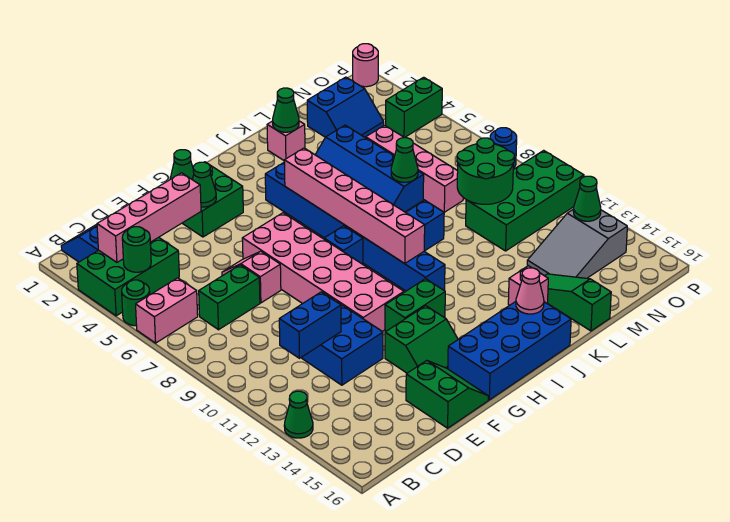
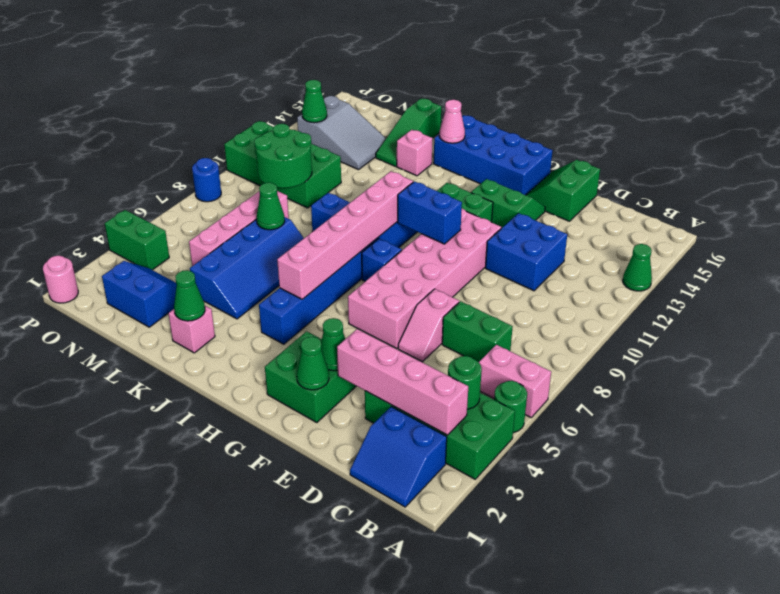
green 2x3 brick [77,237,179,316] -> green 2x4 brick [365,391,515,479]
blue 1x2 brick [279,292,341,358] -> blue 1x2 brick moved to [397,182,462,244]

